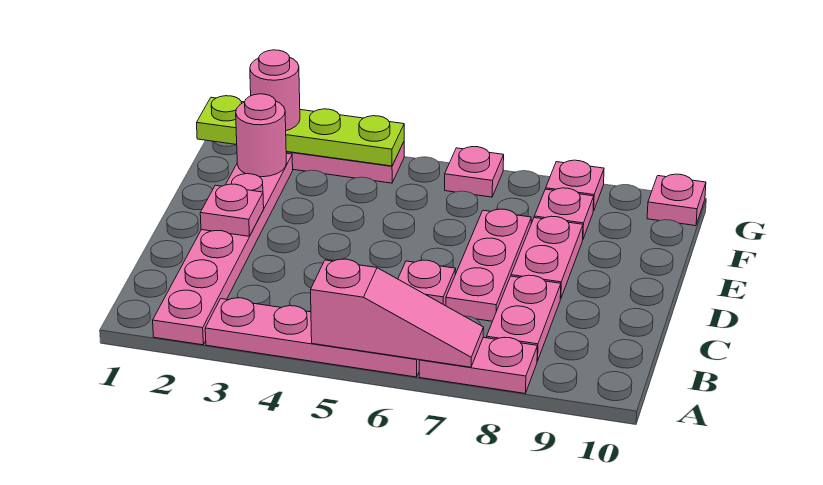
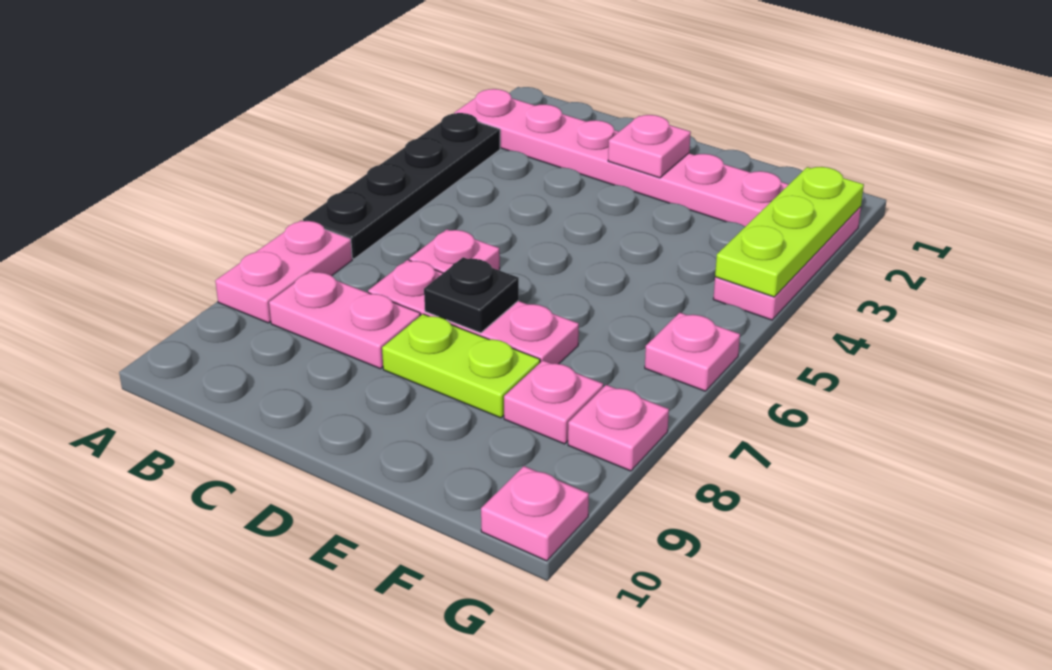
pink 1x4 plate [205,298,419,377] -> black 1x4 plate [303,113,500,259]
pink 1x3 slope [311,259,484,367] -> none
none -> black 1x1 plate [424,257,519,333]
pink 1x2 plate [511,216,583,299] -> lime 1x2 plate [382,314,540,418]
pink 1x1 round brick [236,94,286,177] -> none
lime 1x4 plate [197,96,404,166] -> lime 1x3 plate [715,167,864,297]
pink 1x1 round brick [250,50,300,131] -> none

